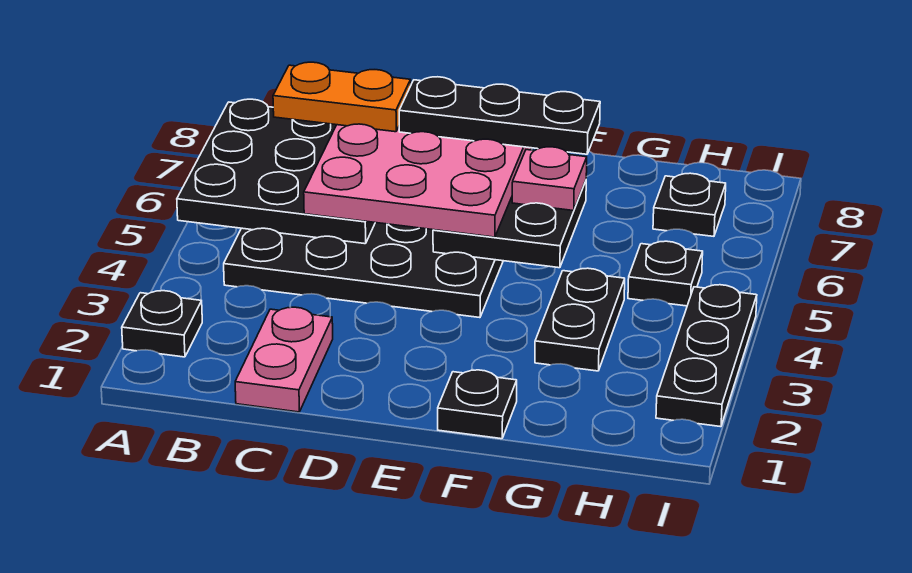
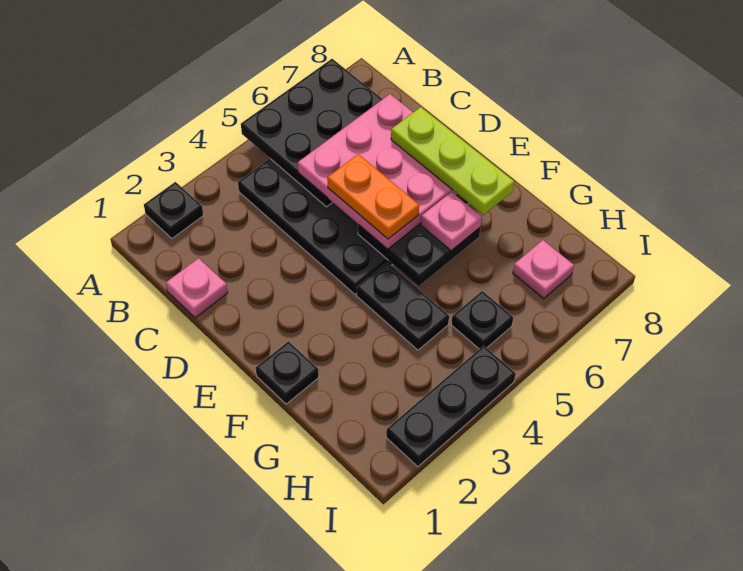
orange 1x2 plate [273,62,411,132] -> orange 1x2 plate moved to [327,154,419,239]
pink 1x2 plate [235,307,333,412] -> pink 1x1 plate [166,258,228,318]
black 1x3 plate [399,77,600,154] -> lime 1x3 plate [391,107,514,215]
black 1x2 plate [535,268,625,371] -> black 1x2 plate turned to [357,262,449,350]
black 1x1 plate [653,173,726,236] -> pink 1x1 plate [513,240,574,299]

